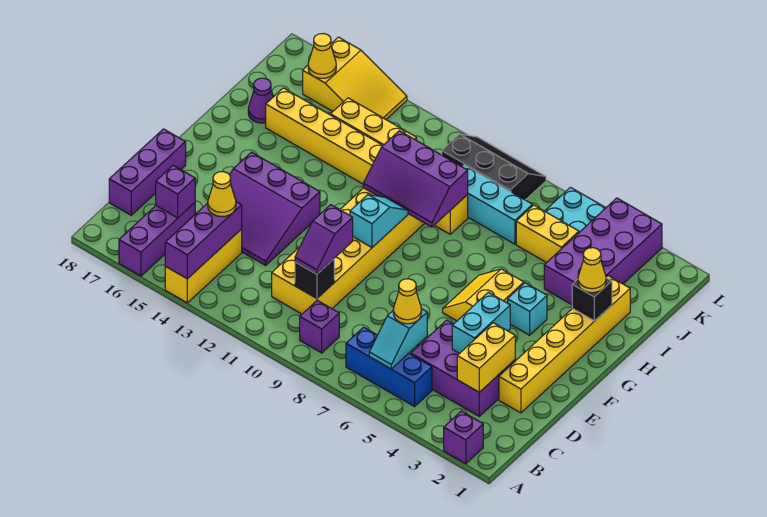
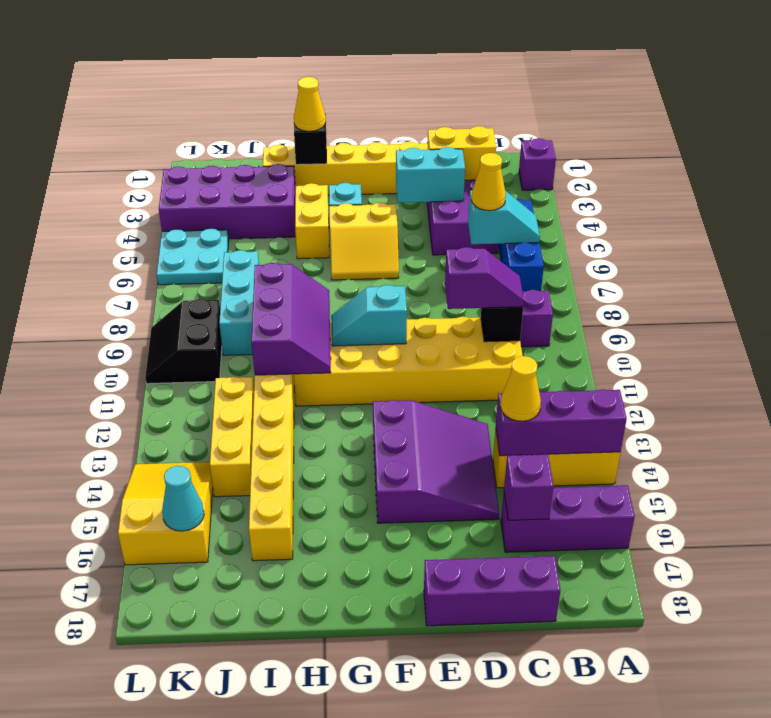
purple 1x1 cone [248,78,273,123] -> none
yellow 1x2 brick [516,205,579,263] -> yellow 1x2 brick moved to [295,183,329,259]
black 2x3 slope [442,134,546,200] -> black 2x2 slope [145,299,222,384]
yellow 1x1 cone [308,34,336,78] -> cyan 1x1 cone [162,466,204,531]

